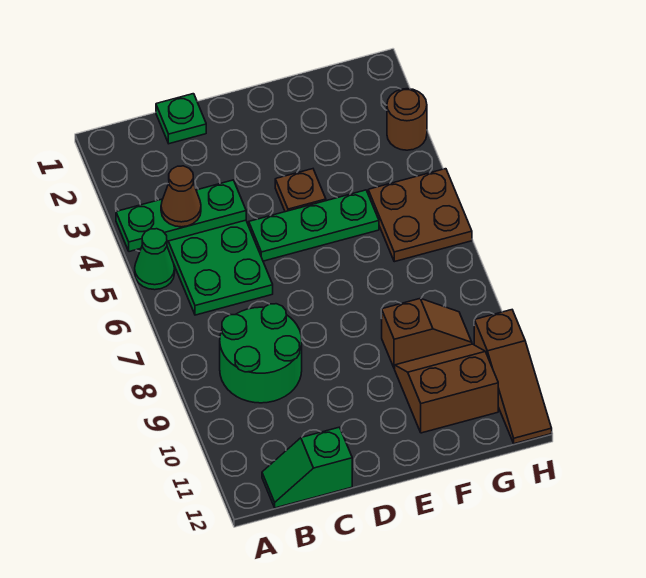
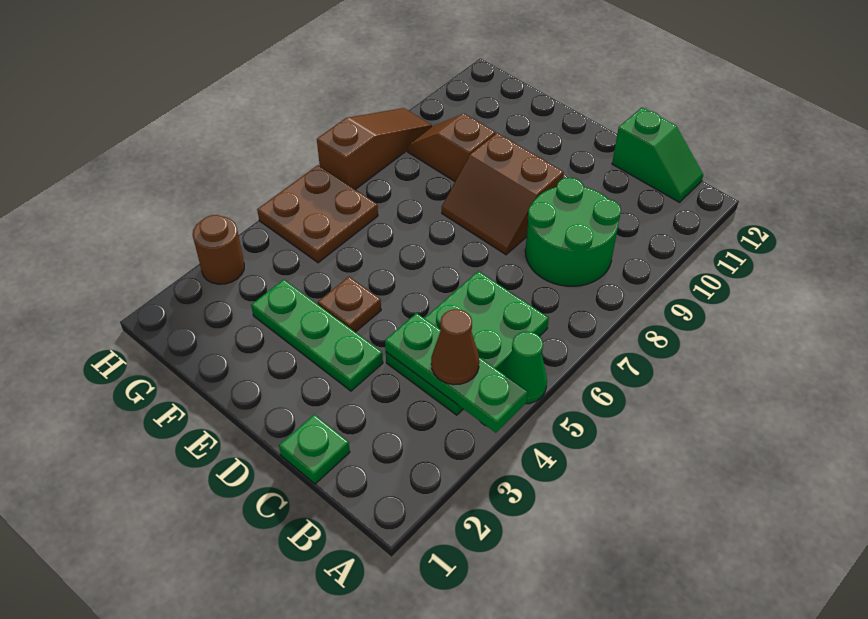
green 1x3 plate [249,190,379,261] -> green 1x3 plate moved to [251,279,383,391]
brown 2x2 slope [395,344,498,433] -> brown 2x2 slope moved to [442,133,564,255]
brown 1x3 slope [474,310,552,444] -> brown 1x3 slope moved to [317,108,432,190]

